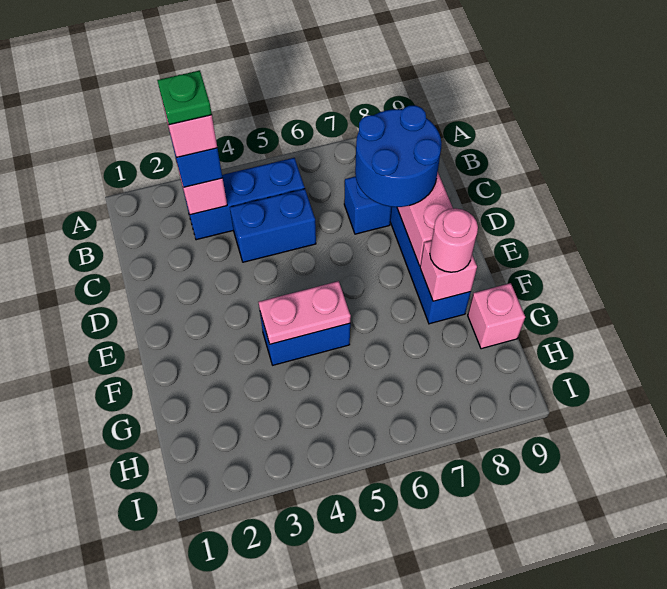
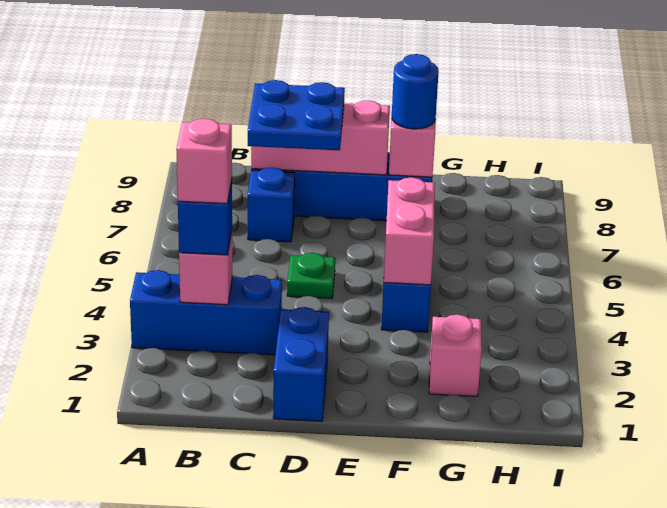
blue 1x3 brick [184,158,305,240] -> blue 1x3 brick turned to [130,270,282,355]
green 1x1 plate [157,70,212,125] -> green 1x1 plate moved to [287,253,335,299]
blue 1x2 brick [230,189,316,262] -> blue 1x2 brick moved to [273,307,329,421]
blue 2x2 round brick [355,105,441,207] -> blue 2x2 plate [248,80,345,150]
pink 1x2 plate [258,281,351,344] -> pink 1x2 brick [384,177,435,285]
pink 1x1 round brick [430,208,478,272] -> blue 1x1 round brick [392,54,439,129]
pink 1x1 brick [468,283,525,349] -> pink 1x1 brick moved to [429,315,482,396]

